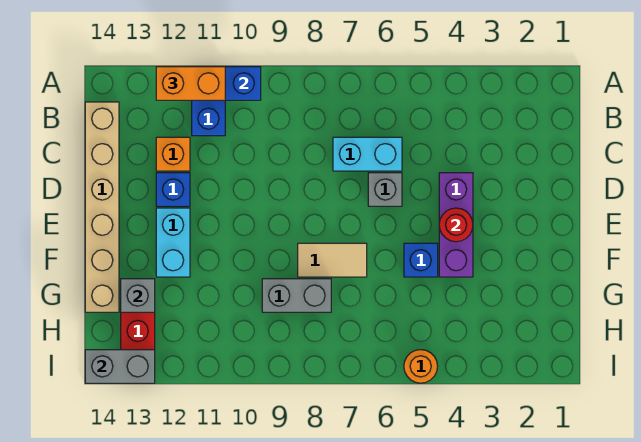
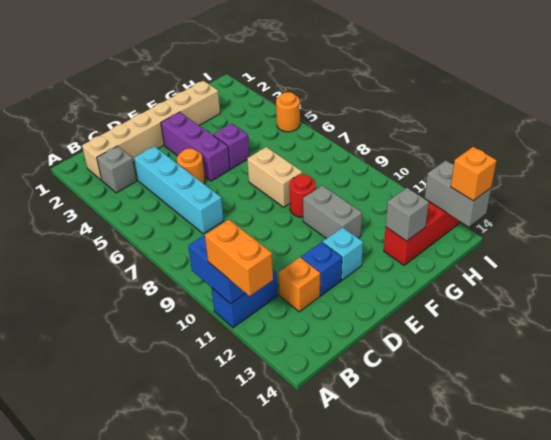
tan 1x6 brick [85,102,119,312] -> tan 1x6 brick moved to [82,81,220,180]
cyan 1x2 brick [333,137,402,171] -> cyan 1x4 brick [134,146,224,234]
purple 1x3 brick [439,173,473,277] -> purple 1x3 brick turned to [161,112,230,181]
none -> orange 1x1 round brick [177,149,205,184]
grey 1x1 brick [368,173,402,206] -> grey 1x1 brick moved to [97,146,137,193]
red 1x1 round brick [439,208,473,242] -> red 1x1 round brick moved to [289,175,316,217]
cyan 1x2 brick [156,208,190,277] -> cyan 1x1 brick [323,227,363,280]
blue 1x1 brick [404,243,438,277] -> purple 1x1 brick [213,124,250,169]
tan 1x2 tile [298,243,367,277] -> tan 1x2 brick [247,147,302,207]
grey 1x2 brick [262,279,331,312] -> grey 1x2 brick moved to [303,185,362,239]
none -> orange 1x1 brick [451,147,496,201]

